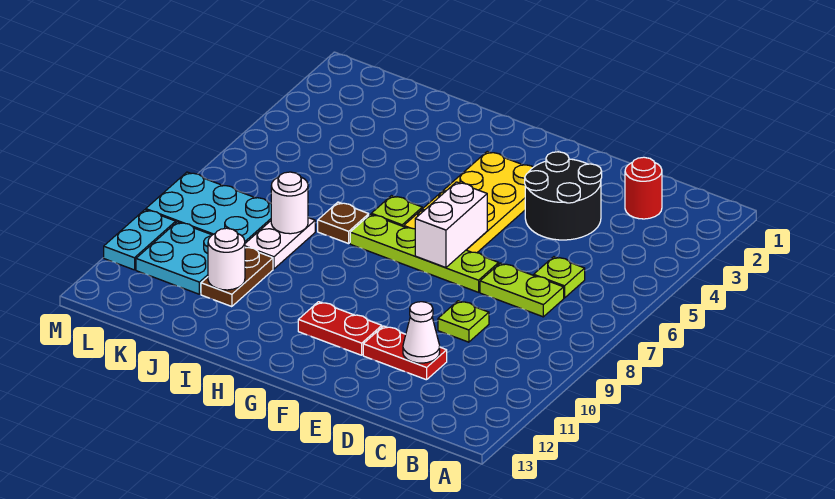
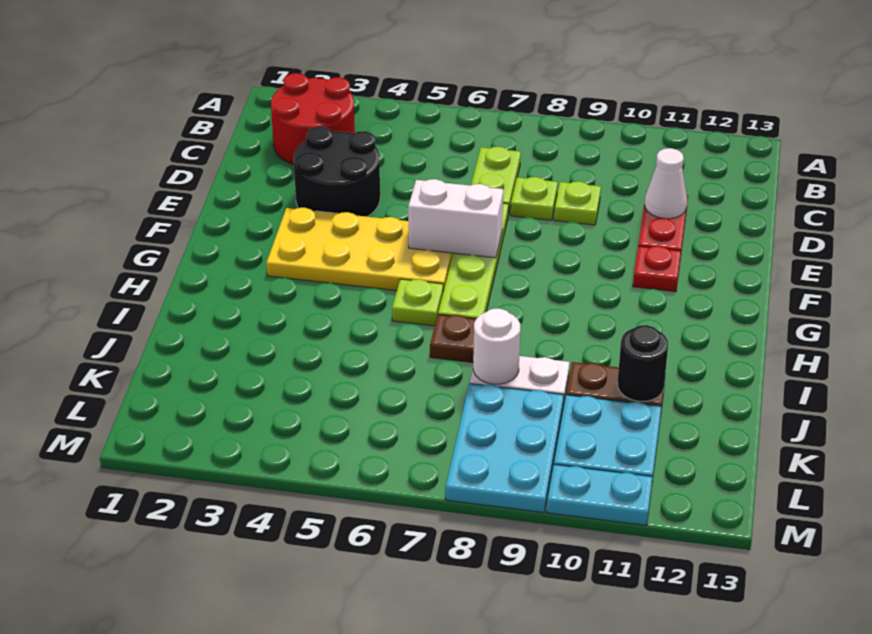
red 1x1 round brick [625,157,662,219] -> red 2x2 round brick [271,73,355,165]
lime 1x1 plate [534,257,585,298] -> lime 1x1 plate moved to [511,177,558,220]
red 1x2 plate [298,302,382,355] -> red 1x1 plate [633,246,681,292]
white 1x1 round brick [208,228,245,290] -> black 1x1 round brick [618,325,668,401]

